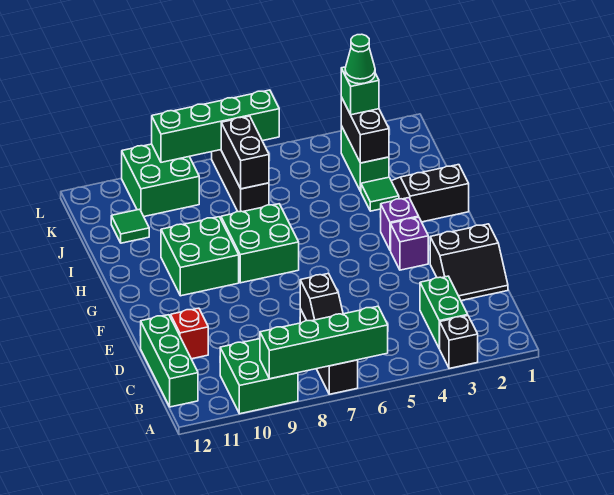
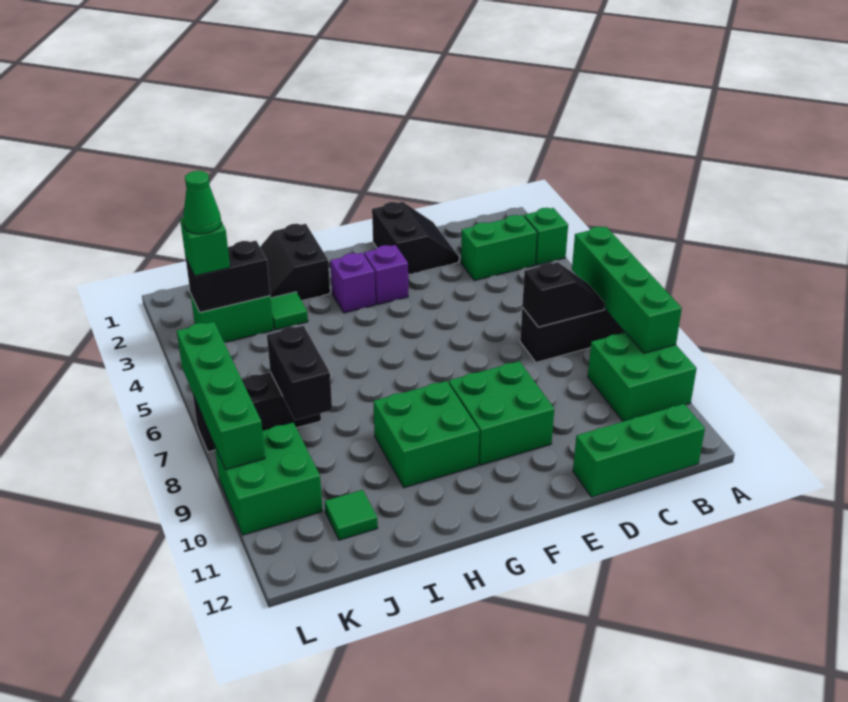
black 1x1 brick [440,316,478,369] -> green 1x1 brick [524,208,568,265]
red 1x1 brick [171,308,208,359] -> none
green 2x2 brick [221,204,299,283] -> green 2x2 brick moved to [449,361,554,465]
black 1x2 brick [221,116,269,189] -> black 1x2 brick turned to [267,326,332,420]

